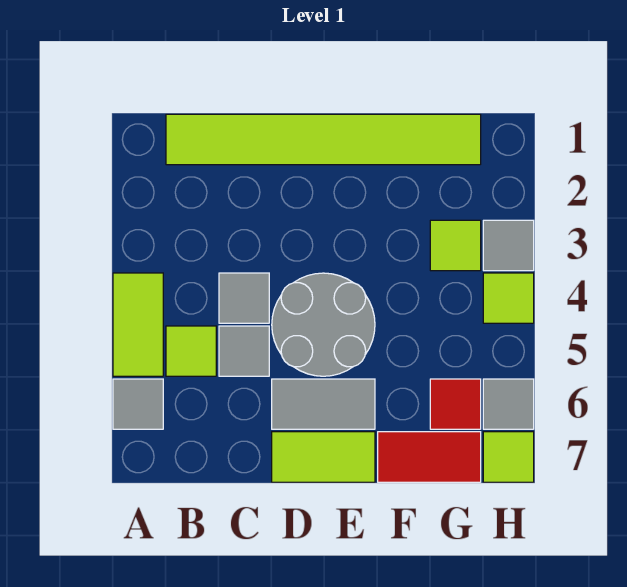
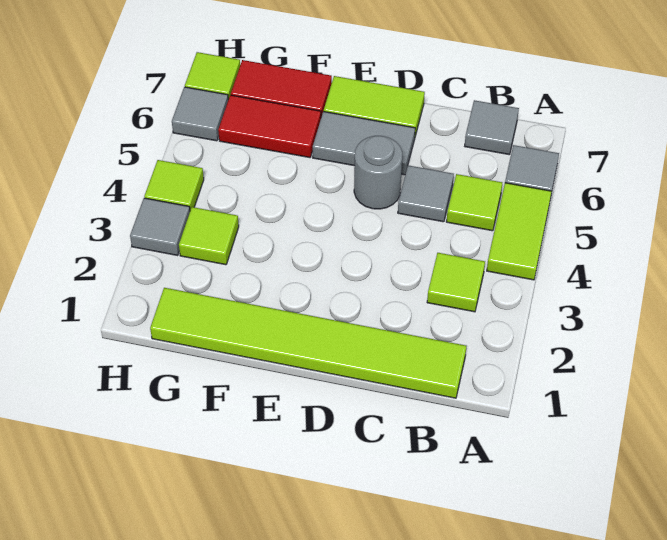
none -> lime 1x1 tile [427,253,485,312]
grey 1x1 tile [219,273,269,323] -> grey 1x1 tile moved to [465,100,519,155]
grey 2x2 round brick [272,273,375,376] -> grey 1x1 round brick [354,136,402,209]
red 1x1 tile [430,379,481,429] -> red 1x2 tile [218,95,321,158]

